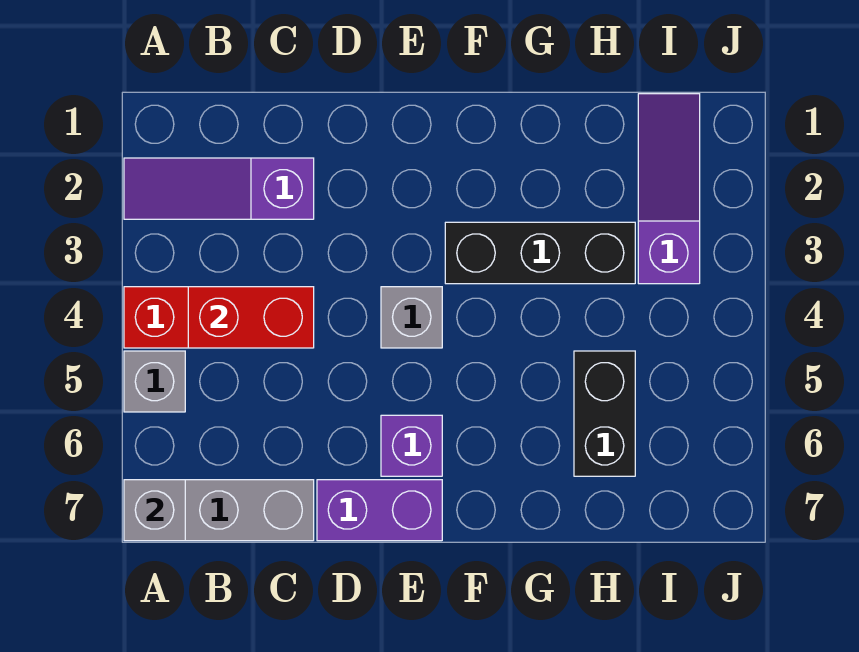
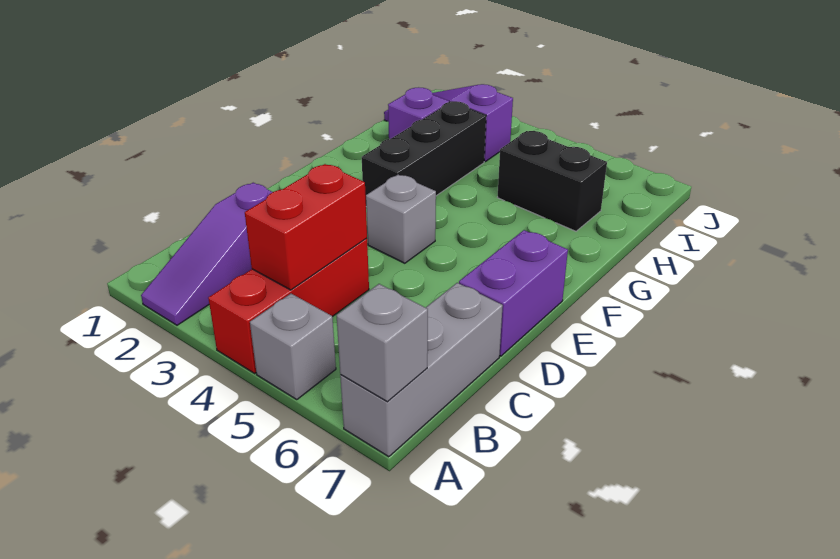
purple 1x1 brick [381,415,442,476] -> purple 1x1 brick moved to [388,87,449,139]

